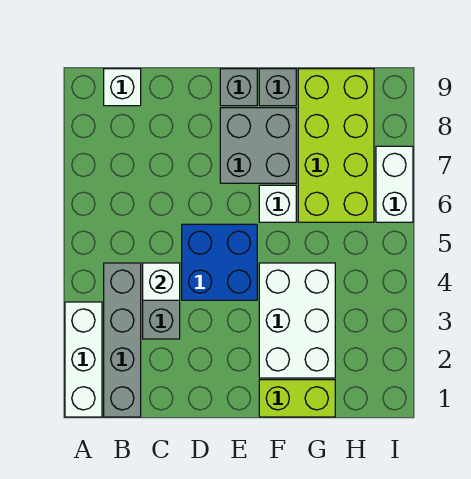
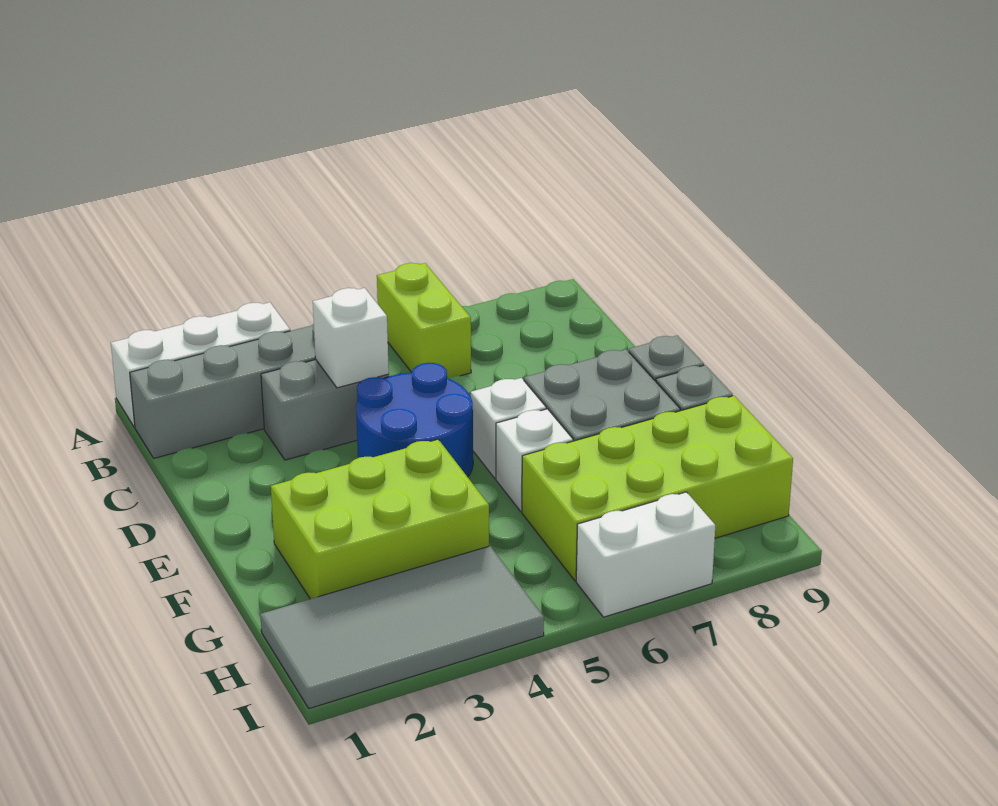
white 1x1 brick [104,69,141,106] -> white 1x1 brick moved to [471,378,546,479]
blue 2x2 brick [182,224,257,300] -> blue 2x2 round brick [356,363,473,477]
lime 1x2 brick [259,380,335,417] -> lime 1x2 brick moved to [377,263,471,378]
white 2x3 brick [259,263,335,378] -> lime 2x3 brick [271,439,489,599]
none -> grey 2x4 tile [260,546,544,709]

